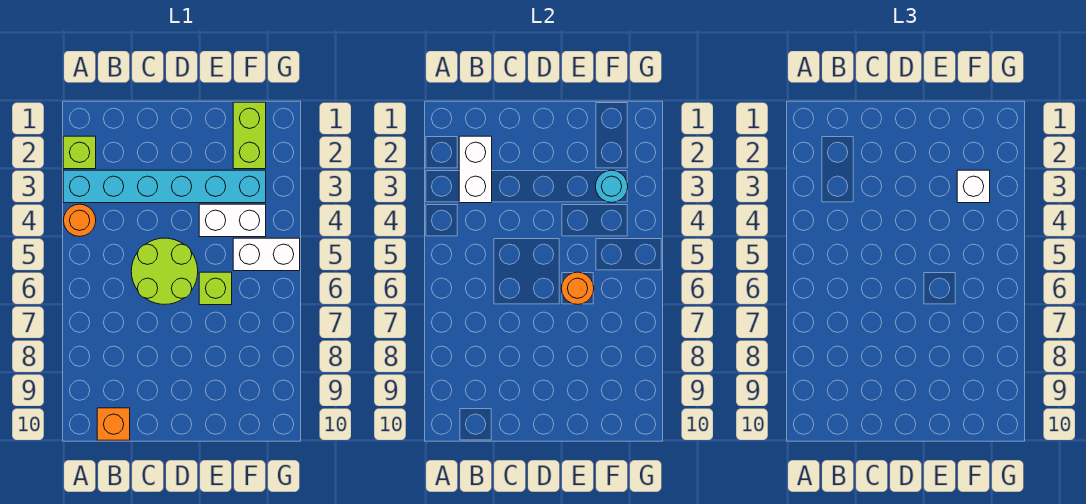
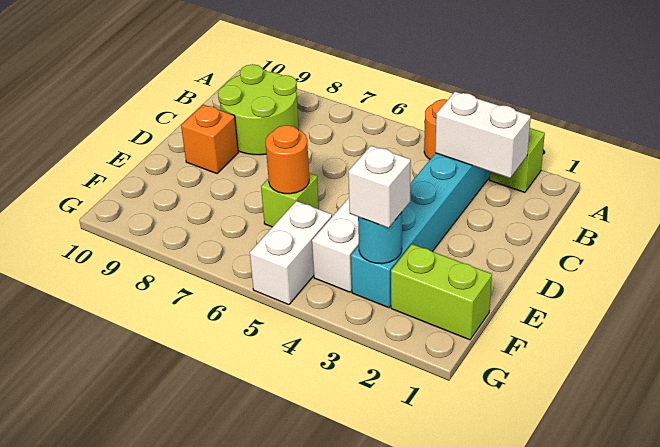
orange 1x1 brick [97,408,130,440] -> orange 1x1 brick moved to [181,105,238,174]
lime 2x2 round brick [131,238,198,305] -> lime 2x2 round brick moved to [218,64,299,155]

